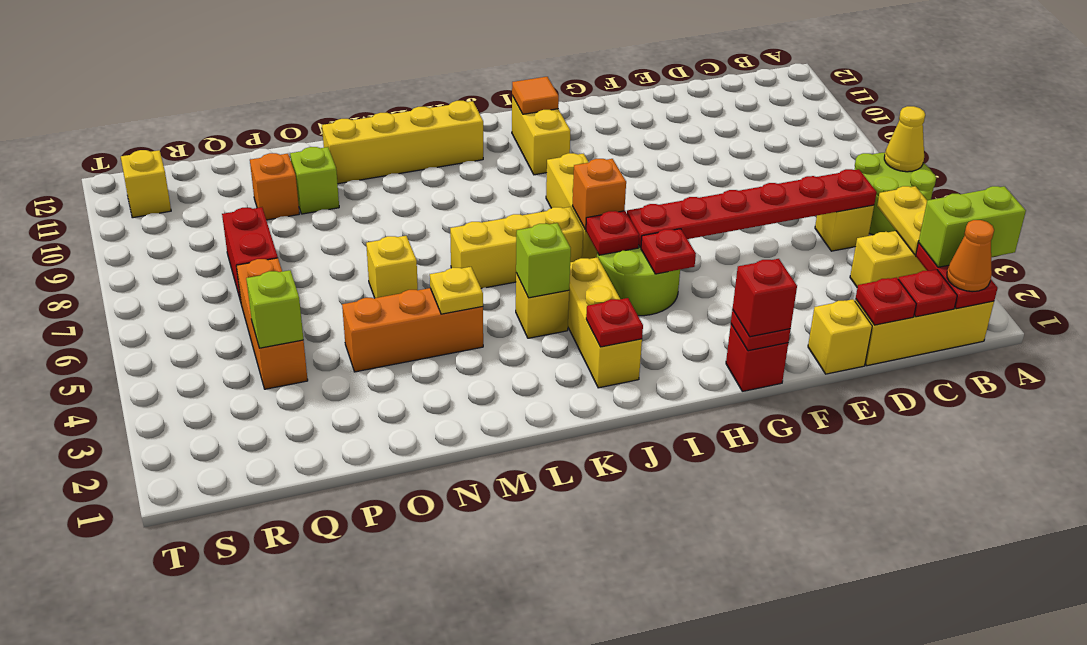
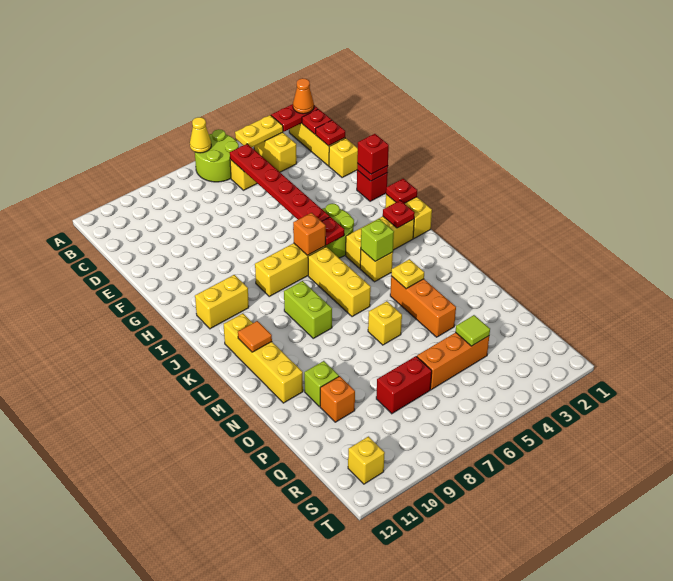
lime 1x2 brick [919,186,1026,267] -> lime 1x2 brick moved to [284,281,332,338]
red 1x1 plate [641,229,696,274] -> red 1x1 plate moved to [386,179,417,203]
none -> yellow 1x2 brick [385,195,432,239]
orange 1x1 tile [512,77,559,114] -> orange 1x1 tile moved to [238,321,272,352]
lime 1x1 brick [246,270,303,348] -> lime 1x1 tile [456,315,490,346]

